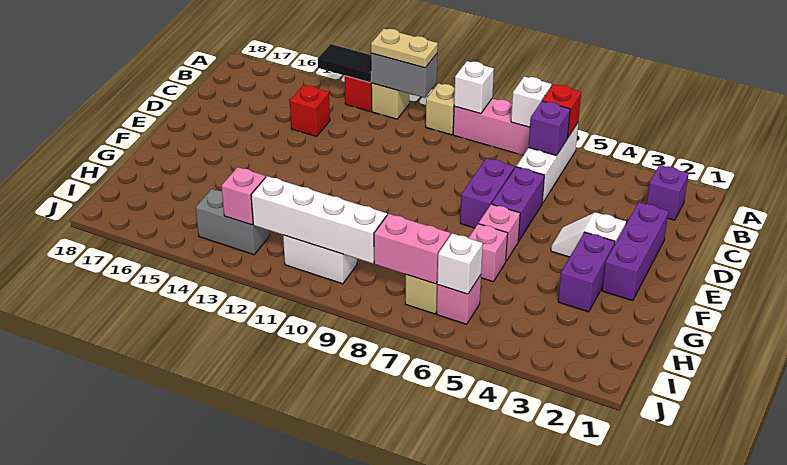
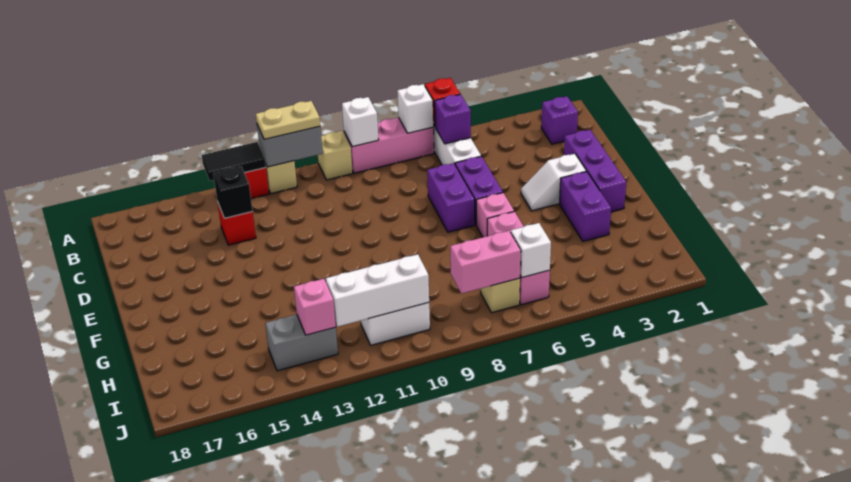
none -> black 1x1 brick [213,166,252,218]
white 1x4 brick [251,176,387,264] -> white 1x3 brick [326,254,429,327]

